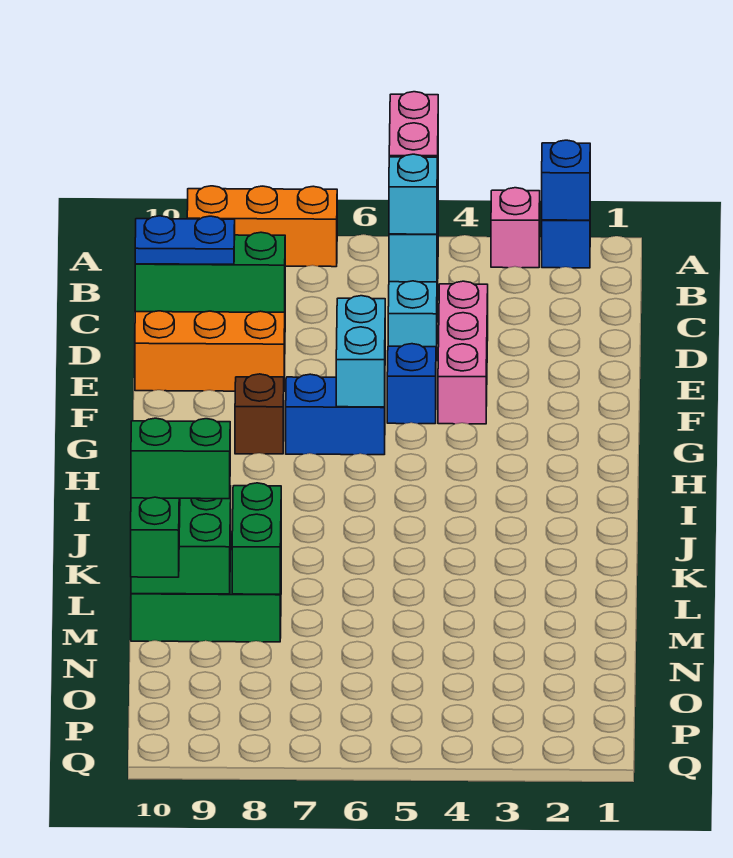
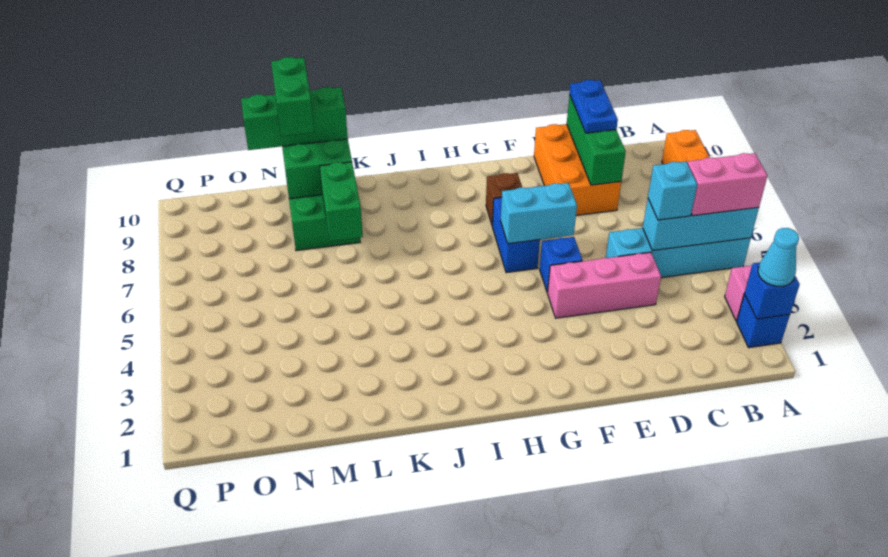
none -> cyan 1x1 cone [758,228,799,286]
green 1x2 brick [232,483,281,594] -> green 1x2 brick turned to [320,162,363,241]

